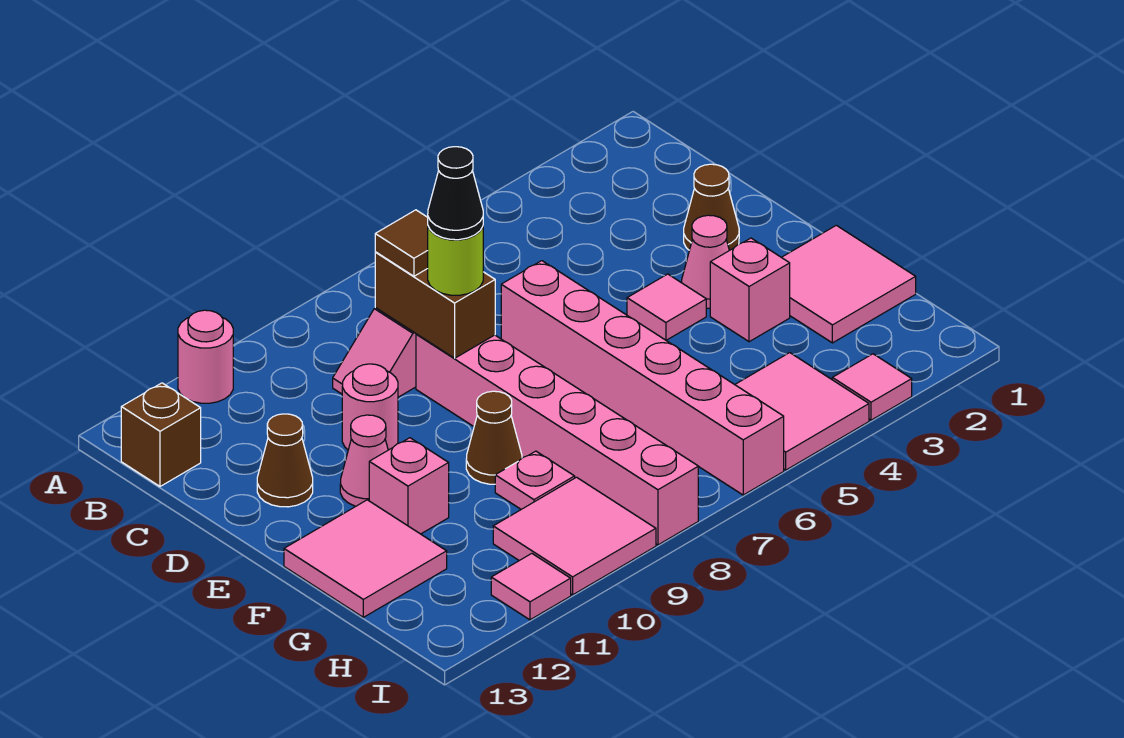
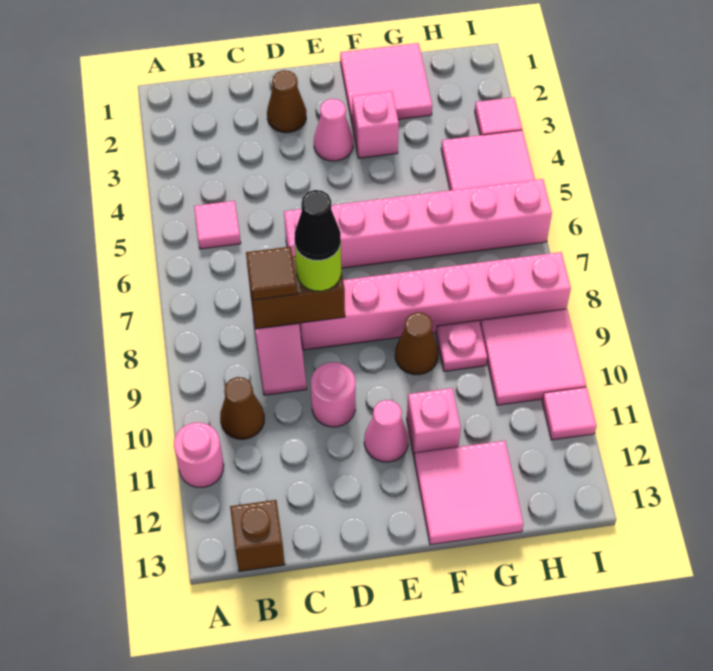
brown 1x1 cone [257,414,313,507] -> brown 1x1 cone moved to [220,377,264,439]
pink 1x1 tile [627,274,706,340] -> pink 1x1 tile moved to [194,201,241,249]

